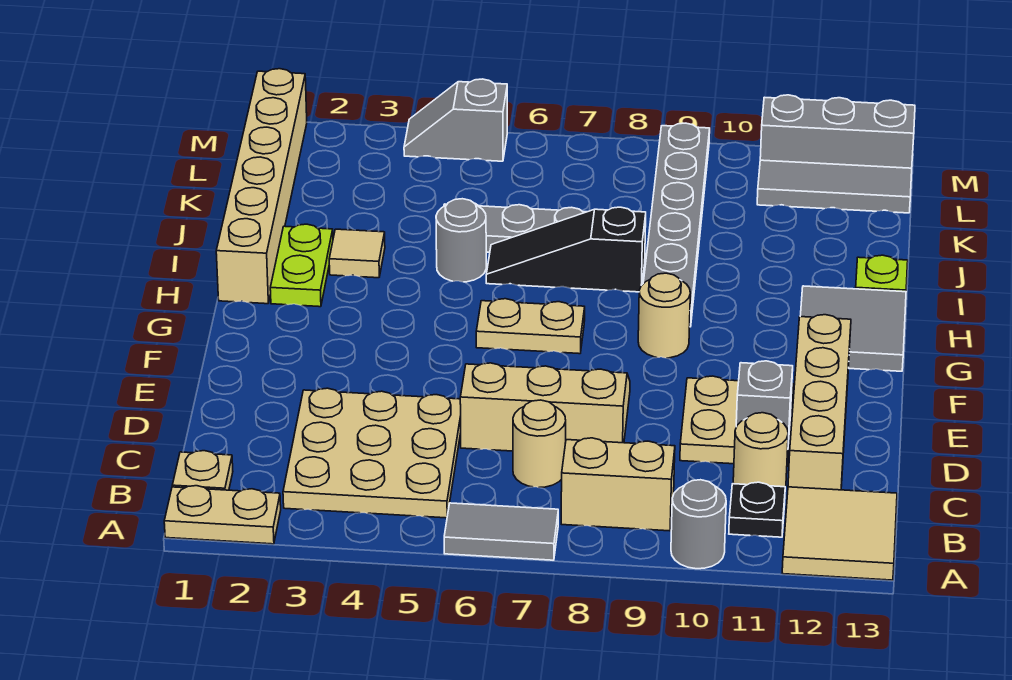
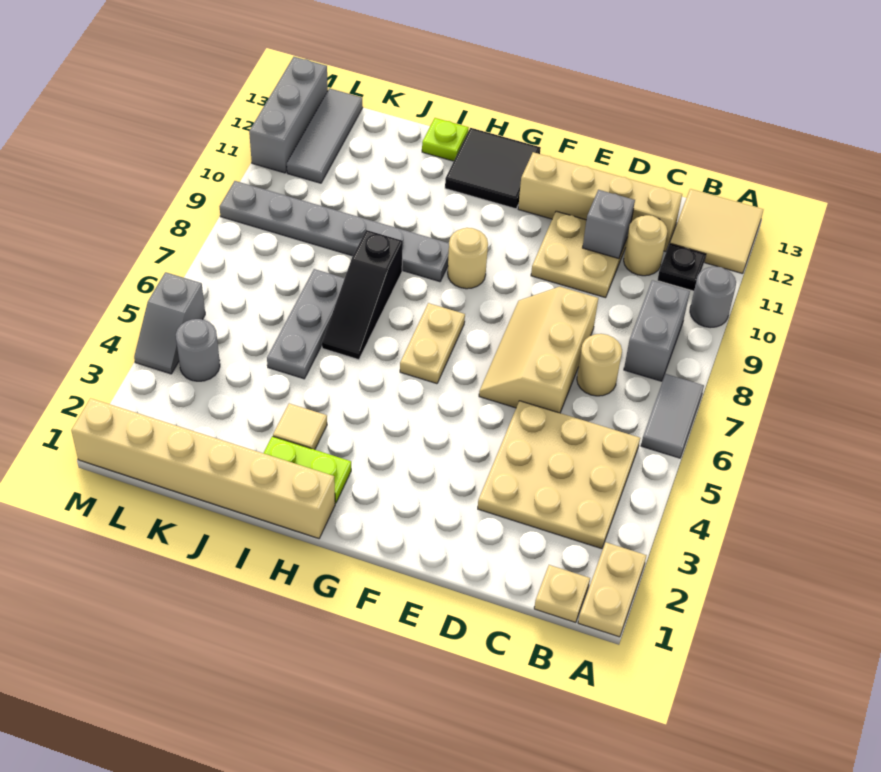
tan 1x2 brick [561,438,675,531] -> grey 1x2 brick [624,280,690,381]
grey 2x2 tile [800,286,906,371] -> black 2x2 tile [445,128,541,209]
grey 1x1 round brick [436,199,486,282] -> grey 1x1 round brick moved to [176,319,220,381]

